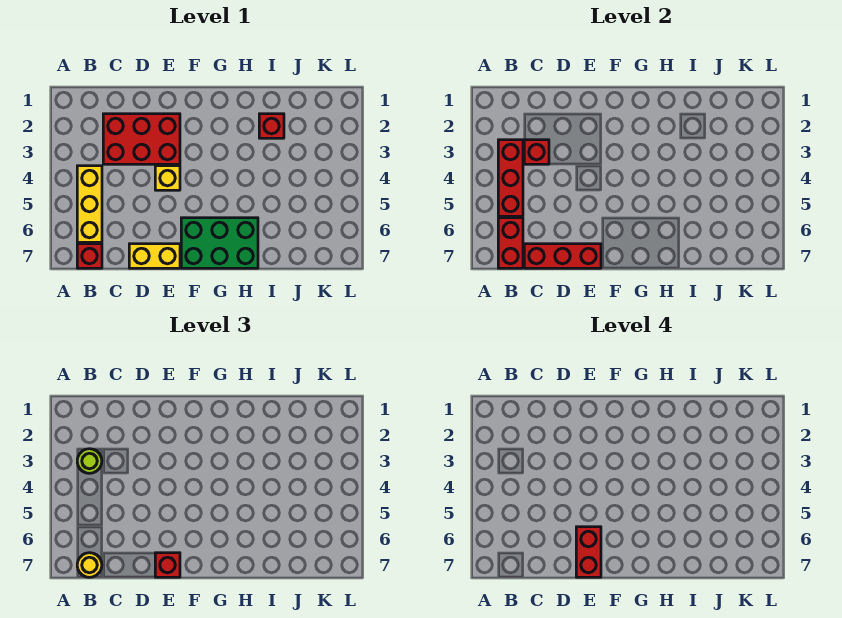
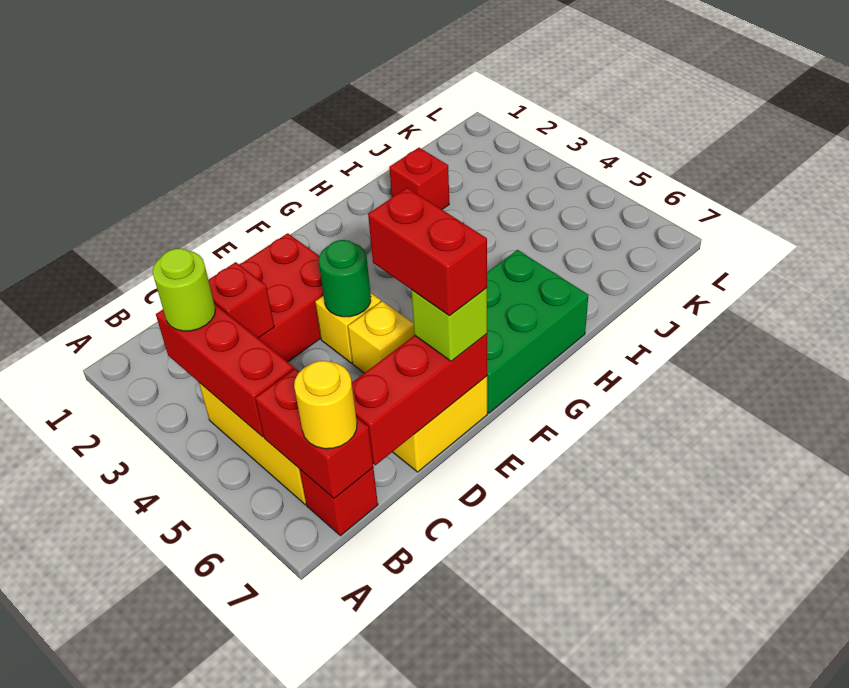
none -> green 1x1 round brick [319,240,371,317]
none -> yellow 1x1 brick [348,301,414,373]
red 1x1 brick [155,553,180,577] -> lime 1x1 brick [411,288,487,361]

